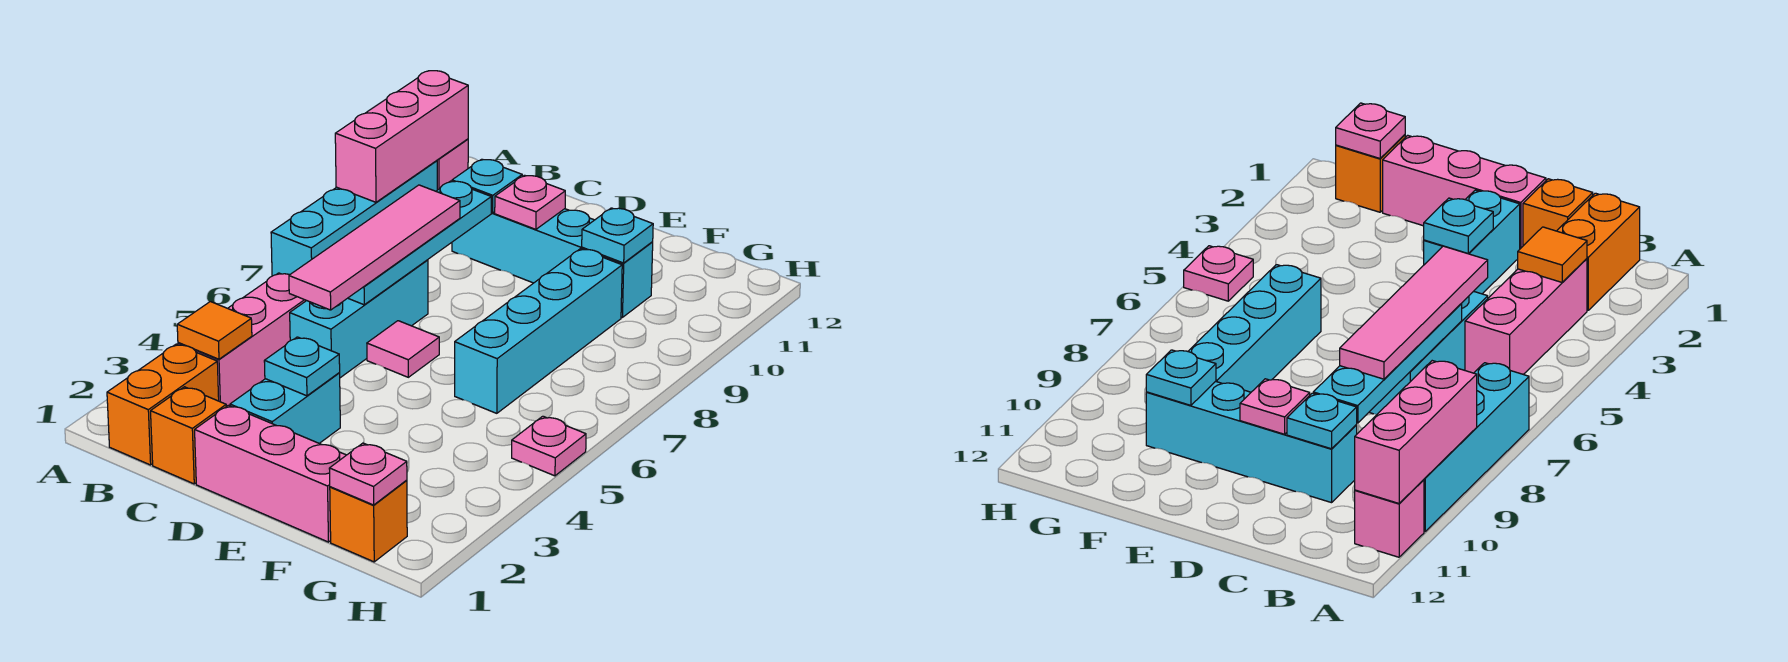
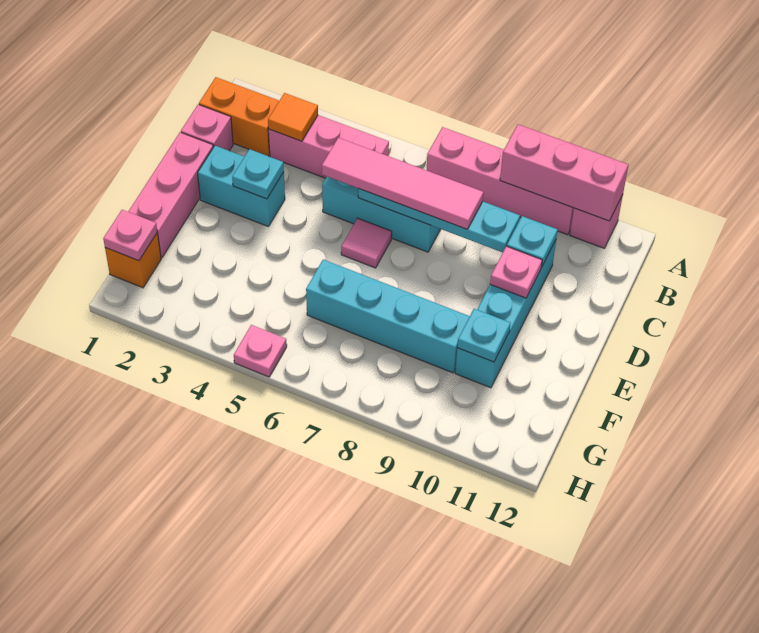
cyan 1x4 brick [271,161,437,276] -> pink 1x4 brick [427,127,574,235]
orange 1x1 brick [151,387,226,484] -> pink 1x1 brick [181,105,233,151]

